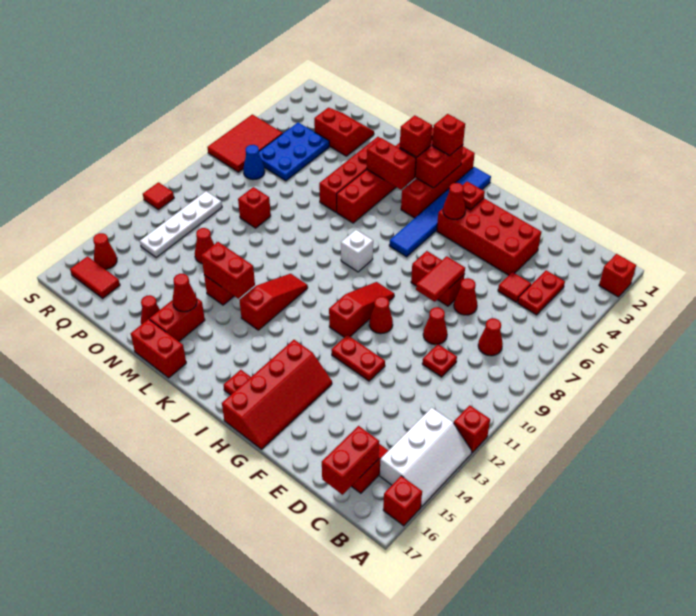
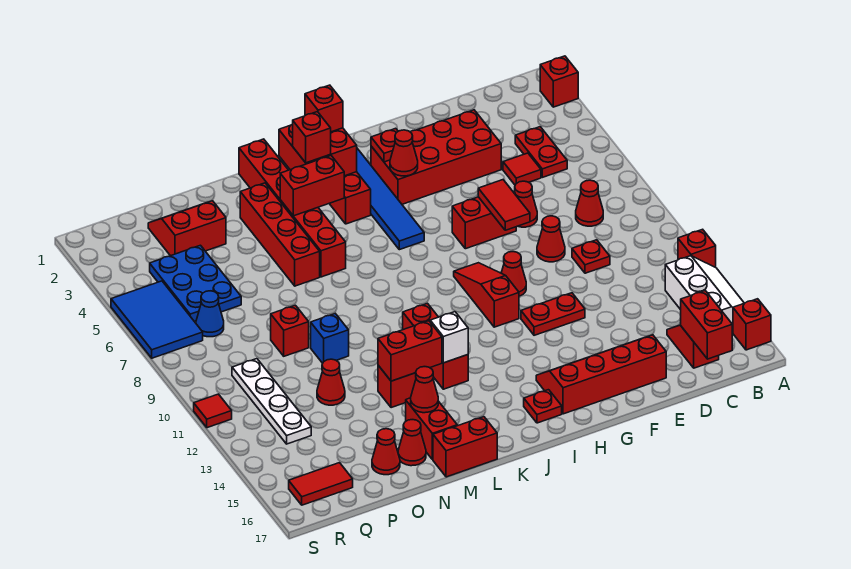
red 2x4 slope [222,340,332,449] -> red 2x4 slope turned to [536,335,666,414]
white 1x1 brick [341,230,373,272] -> white 1x1 brick moved to [430,312,468,363]
red 1x3 slope [239,274,308,330] -> red 1x3 brick [403,303,468,389]
none -> blue 1x1 brick [311,314,349,363]
red 2x3 tile [207,114,283,172] -> blue 2x3 tile [111,281,203,358]
red 1x1 cone [93,233,117,269] -> red 1x1 cone moved to [372,429,400,475]

